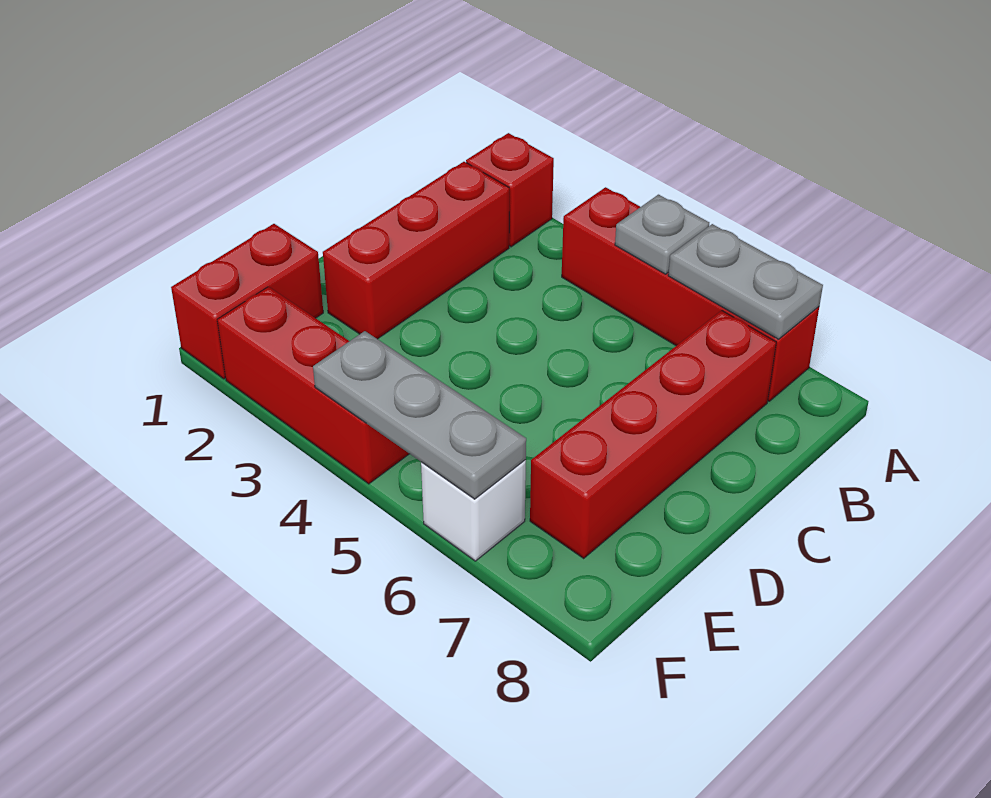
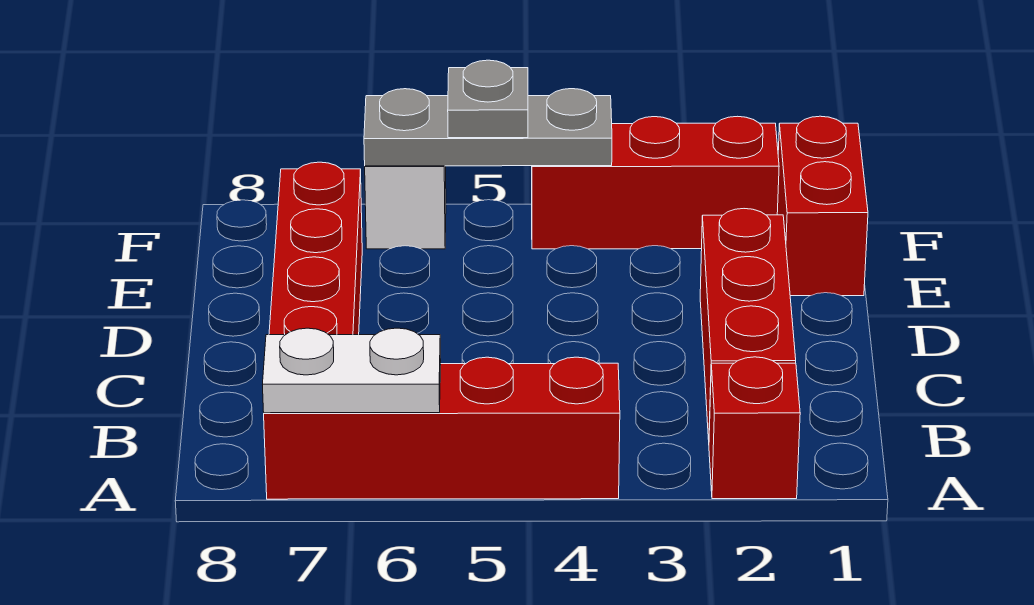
grey 1x1 plate [615,195,709,274] -> grey 1x1 plate moved to [448,60,528,138]
grey 1x2 plate [668,224,823,339] -> white 1x2 plate [262,328,441,413]

